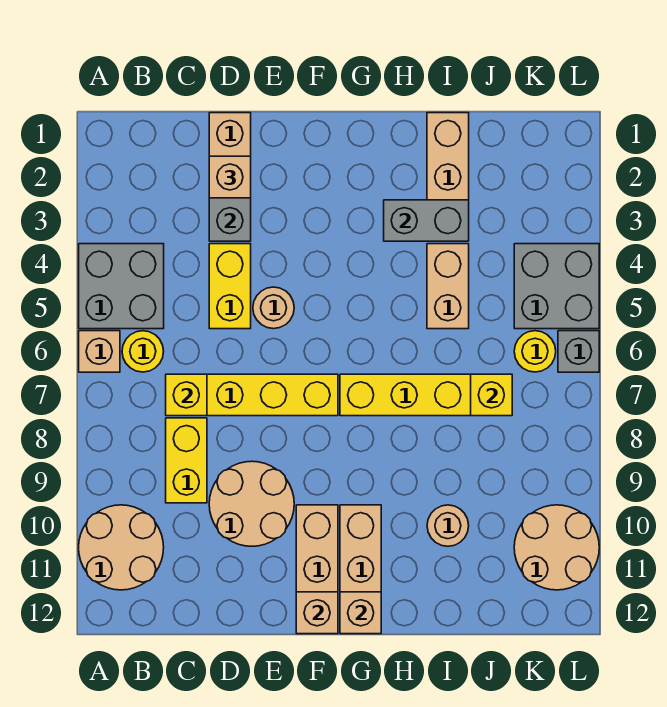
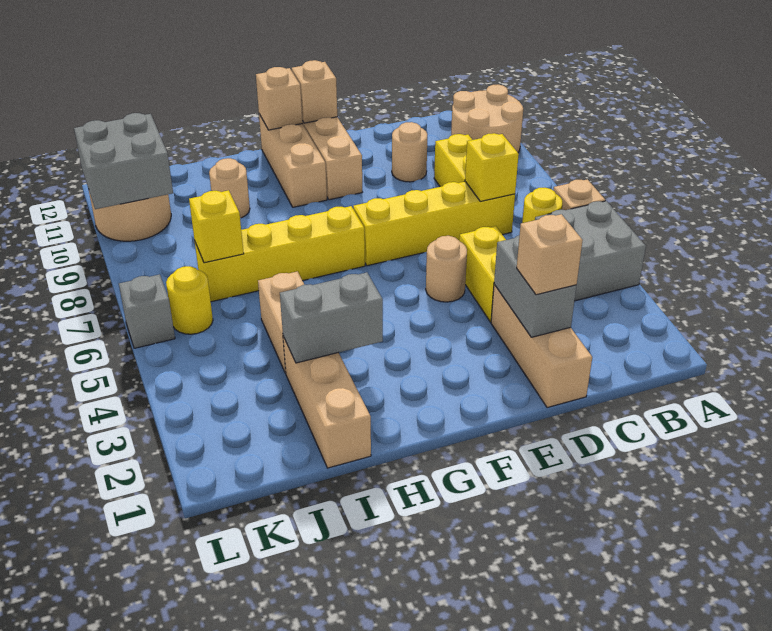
tan 2x2 round brick [209,461,294,546] -> tan 1x1 round brick [392,122,428,182]
grey 2x2 brick [514,244,599,329] -> grey 2x2 brick moved to [74,113,173,209]

